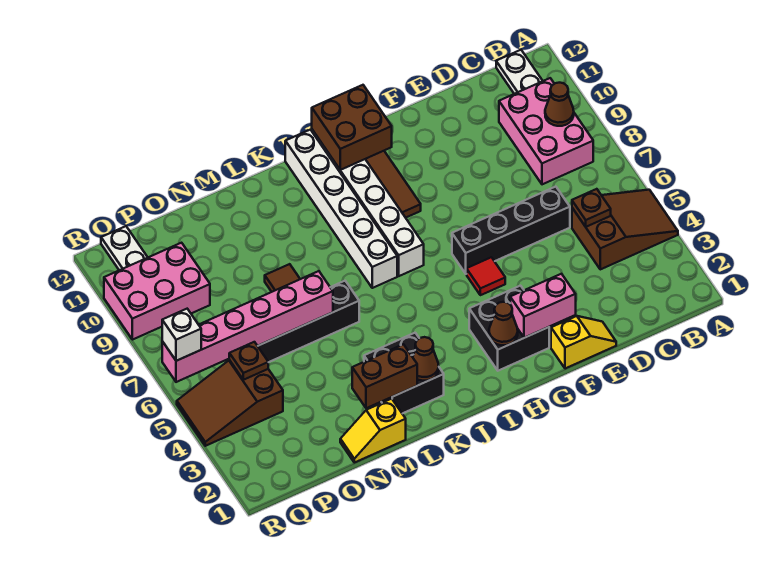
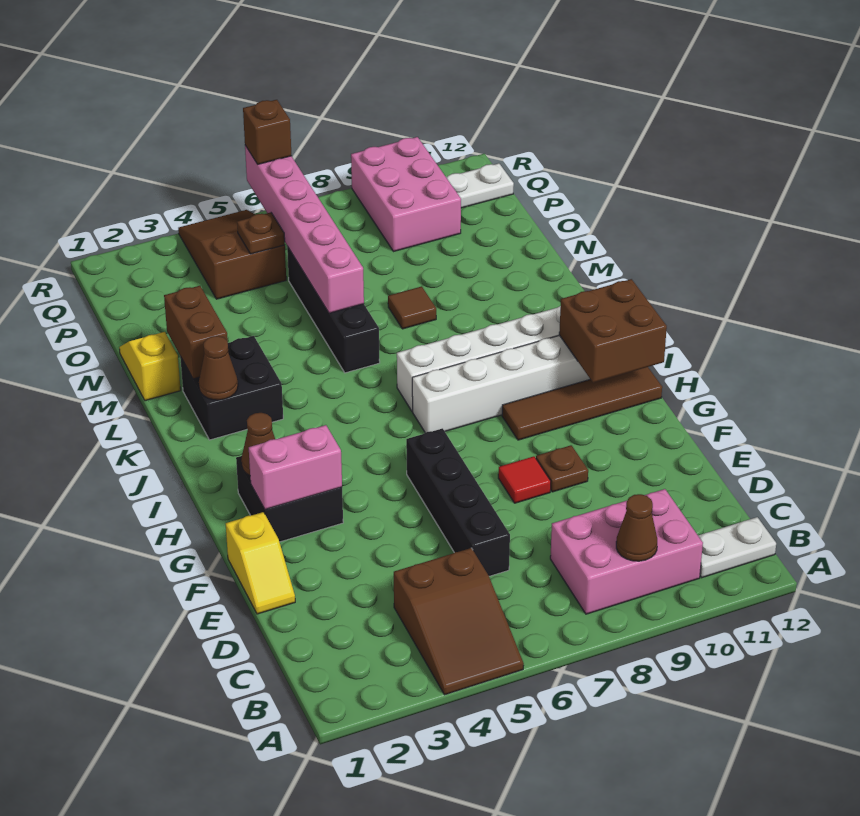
brown 1x1 plate [572,189,611,227] -> brown 1x1 plate moved to [536,445,588,492]
pink 1x2 brick [510,274,576,338] -> pink 1x2 brick turned to [249,425,342,509]
red 1x1 tile [467,257,505,295] -> red 1x1 tile moved to [498,456,551,503]
white 1x1 brick [162,309,201,361] -> brown 1x1 brick [243,100,292,164]

